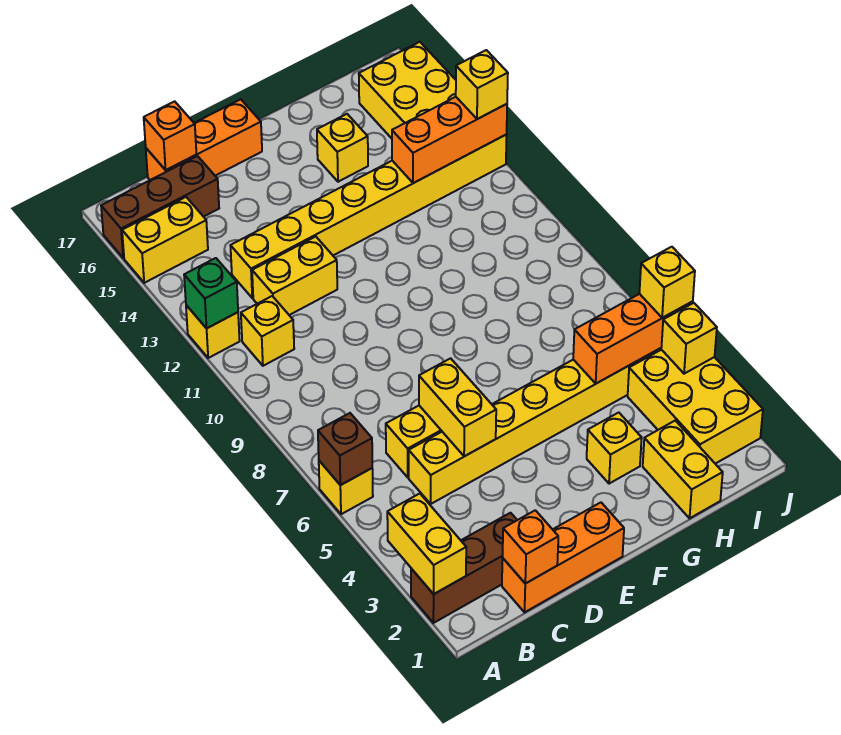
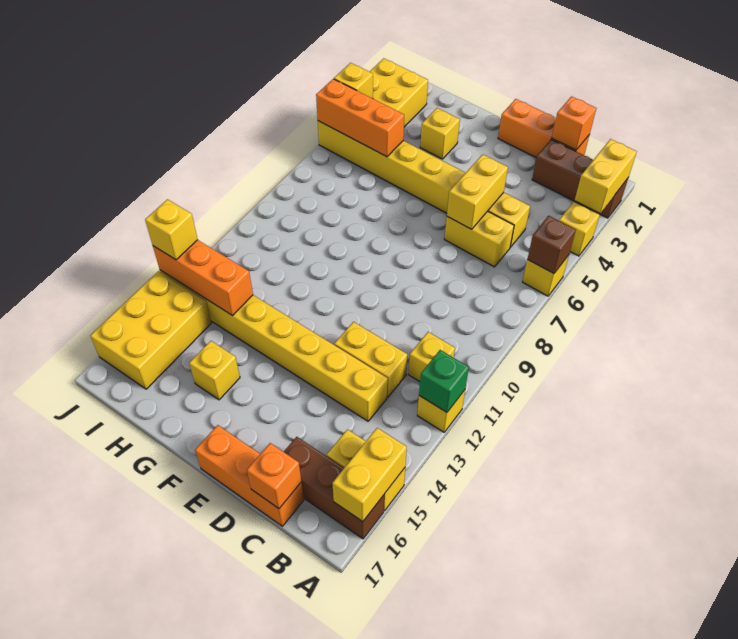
yellow 1x2 brick [643,421,723,518] -> yellow 1x2 brick moved to [332,428,407,522]
yellow 1x1 brick [639,247,695,318] -> yellow 1x1 brick moved to [559,202,600,256]

